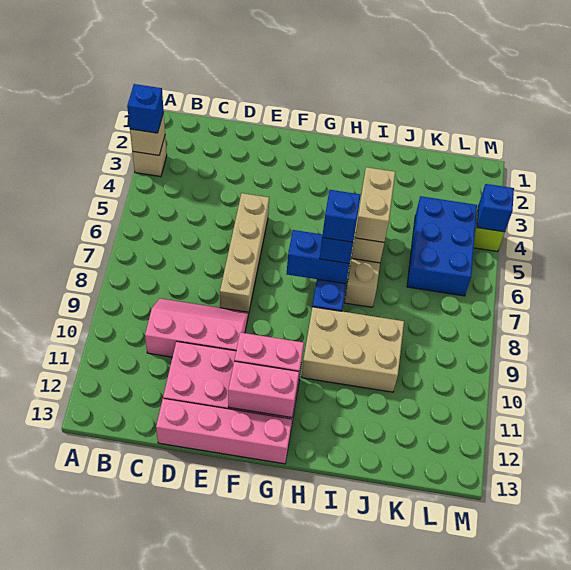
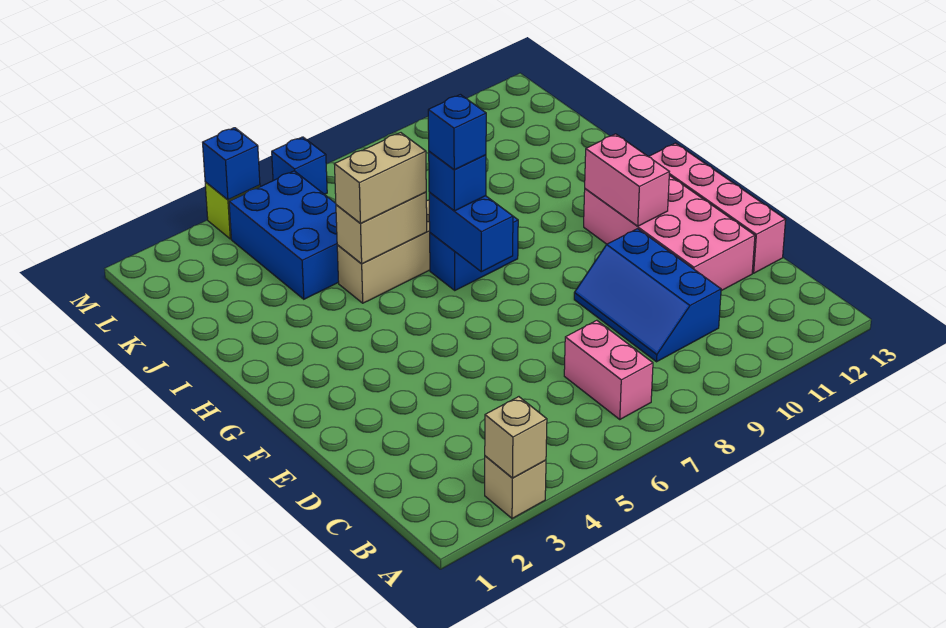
blue 1x1 brick [127,84,164,133] -> blue 1x1 brick moved to [272,137,327,194]
pink 2x3 slope [145,298,248,357] -> blue 2x3 slope [574,229,721,362]
tan 1x4 brick [220,193,269,314] -> none
pink 1x2 brick [228,361,299,418] -> pink 1x2 brick moved to [564,320,653,419]
tan 2x3 brick [301,307,404,392] -> none
blue 2x3 brick [407,196,477,296] -> blue 2x3 brick turned to [229,171,339,299]

